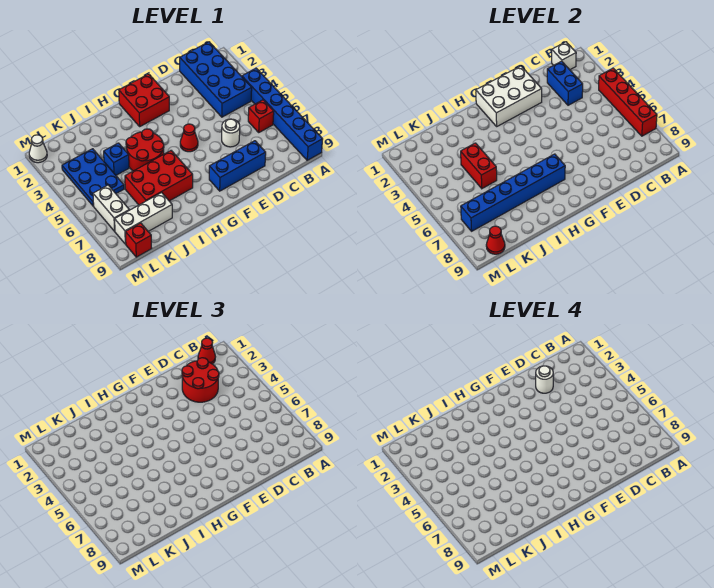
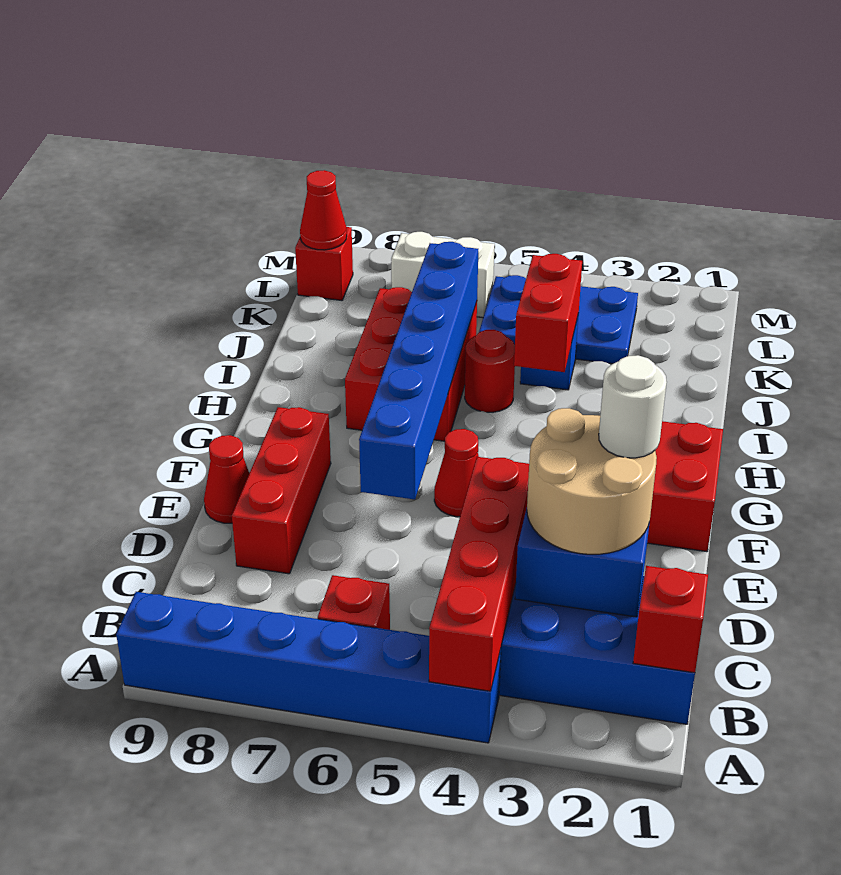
red 1x4 brick [599,68,657,136] -> red 1x4 brick turned to [429,457,529,691]
white 1x1 brick [552,42,576,70] -> red 1x1 brick [633,566,708,673]
red 1x1 cone [198,338,215,364] -> red 1x1 cone moved to [204,435,249,523]
red 2x2 round brick [182,358,219,402] -> tan 2x2 round brick [527,408,657,554]
white 1x1 round brick [222,119,240,147] -> none
blue 1x3 brick [209,141,266,191] -> red 1x3 brick [232,407,331,574]
white 2x3 brick [476,66,542,126] -> none
blue 1x6 brick [461,154,565,231] -> blue 1x6 brick moved to [359,242,478,499]
red 2x2 round brick [126,129,164,171] -> red 1x1 round brick [465,330,515,412]
red 1x2 brick [461,143,497,188] -> red 1x2 brick turned to [514,254,582,372]
white 1x3 brick [115,193,172,244] -> none
white 1x1 cone [29,135,47,163] -> none

